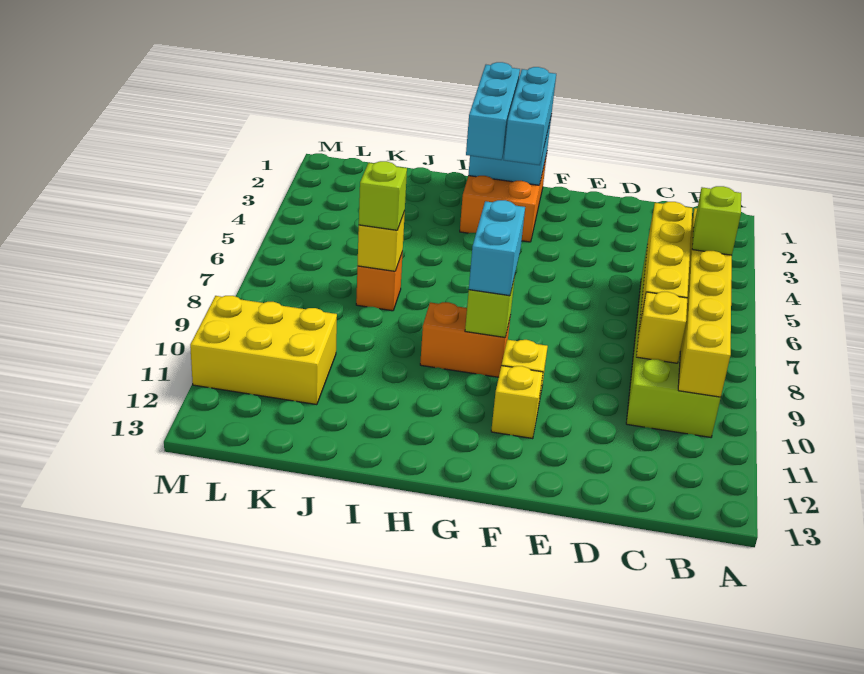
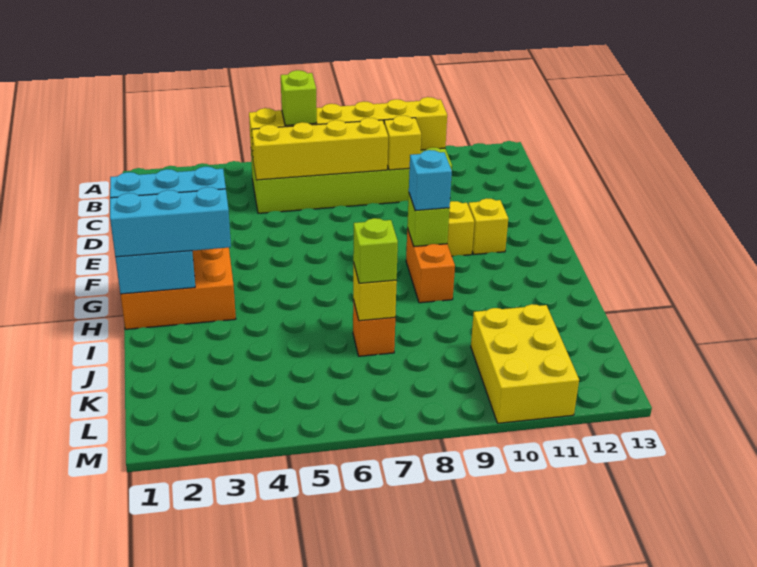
cyan 1x2 brick [469,200,525,296] -> cyan 1x1 brick [409,150,452,211]

